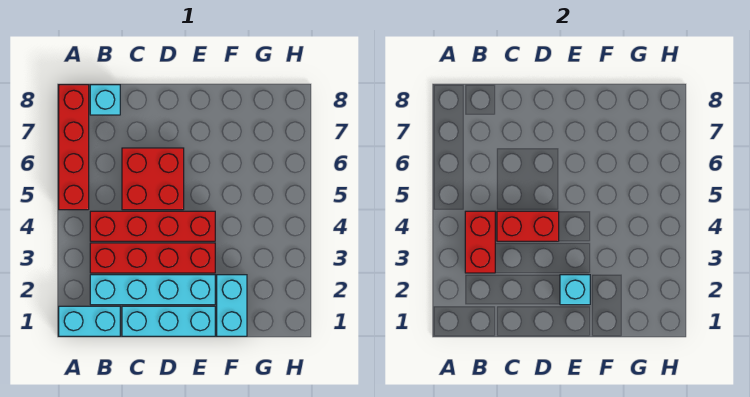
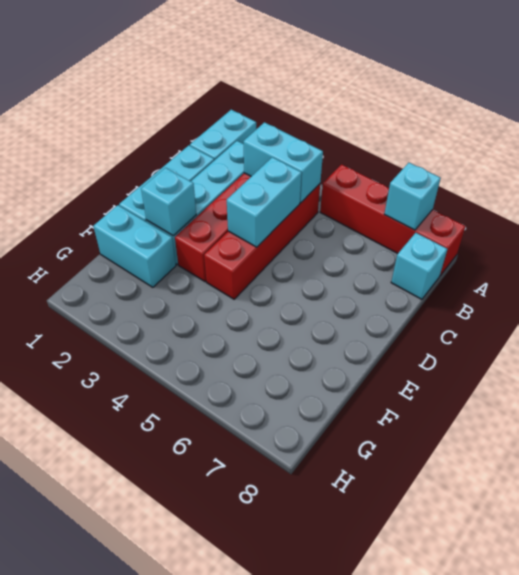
none -> cyan 1x1 brick [384,163,441,230]
red 1x2 brick [465,211,495,273] -> cyan 1x2 brick [243,122,323,203]
red 1x2 brick [497,211,559,241] -> cyan 1x2 brick [227,157,302,247]
red 2x2 brick [122,148,184,210] -> none

